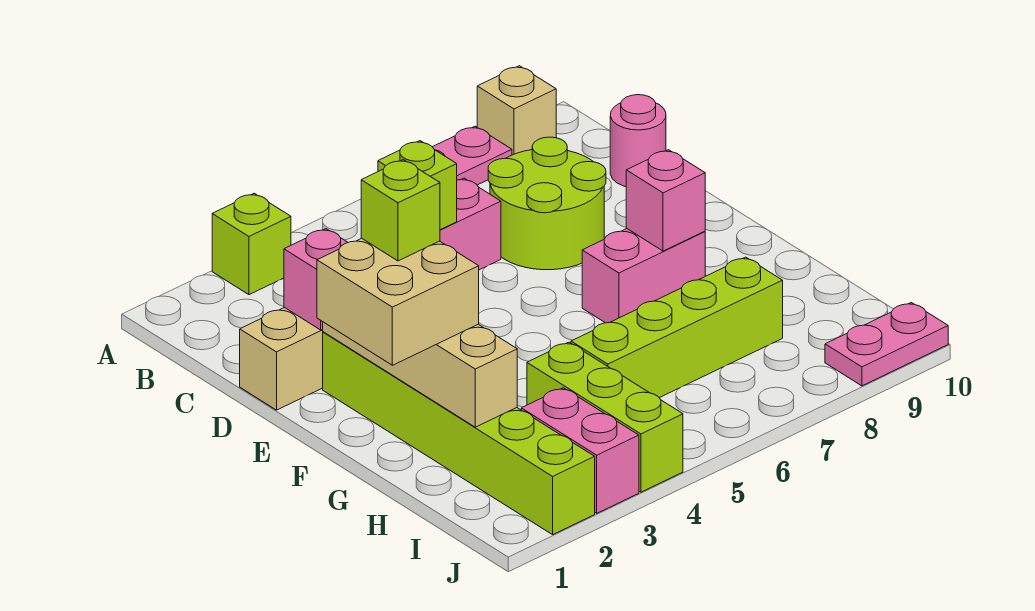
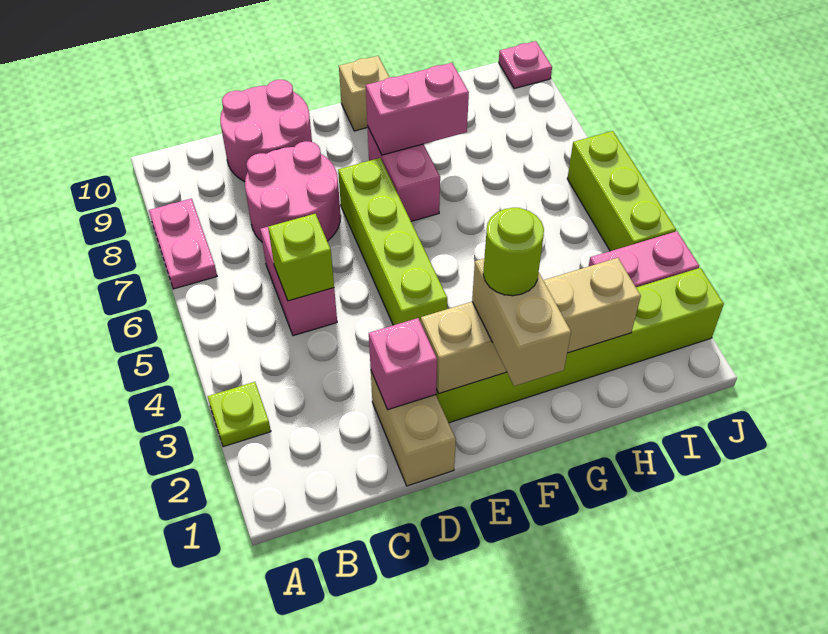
lime 1x1 brick [212,193,291,295] -> lime 1x1 plate [208,382,271,447]
tan 1x1 brick [477,66,556,155] -> tan 1x1 brick moved to [339,56,390,131]
lime 2x2 round brick [488,137,606,270] -> pink 2x2 round brick [245,141,341,242]
pink 1x1 round brick [610,95,666,187] -> pink 2x2 round brick [220,80,312,182]
tan 2x2 brick [317,238,479,365] -> tan 1x2 brick [472,259,571,386]
lime 1x1 brick [361,160,440,261] -> lime 1x1 round brick [483,208,544,296]
pink 1x1 brick [626,150,705,251] -> pink 1x2 brick [366,63,469,155]
lime 1x3 brick [527,342,683,492] -> lime 1x3 brick turned to [567,131,676,251]
lime 1x4 brick [571,257,783,398] -> lime 1x4 brick moved to [338,158,447,325]
pink 1x2 plate [825,303,948,386] -> pink 1x1 plate [499,41,552,89]

